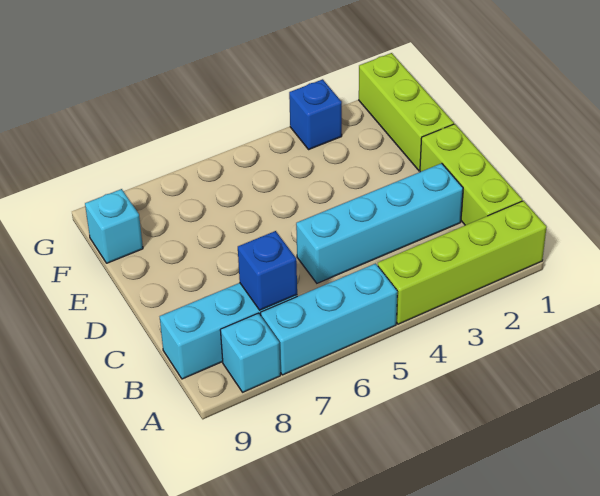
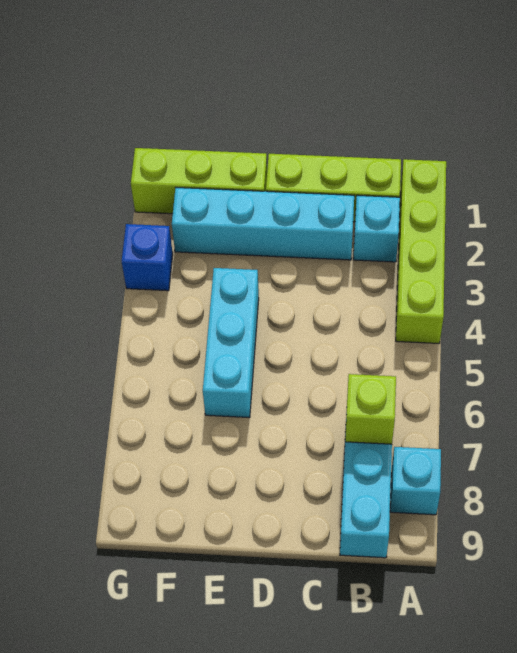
cyan 1x3 brick [261,263,397,375] -> cyan 1x3 brick moved to [203,268,259,418]
blue 1x1 brick [238,231,297,310] -> lime 1x1 brick [345,374,396,444]
cyan 1x4 brick [296,163,463,283] -> cyan 1x4 brick turned to [172,187,354,260]
cyan 1x1 brick [85,189,143,263] -> cyan 1x1 brick moved to [353,195,400,262]

